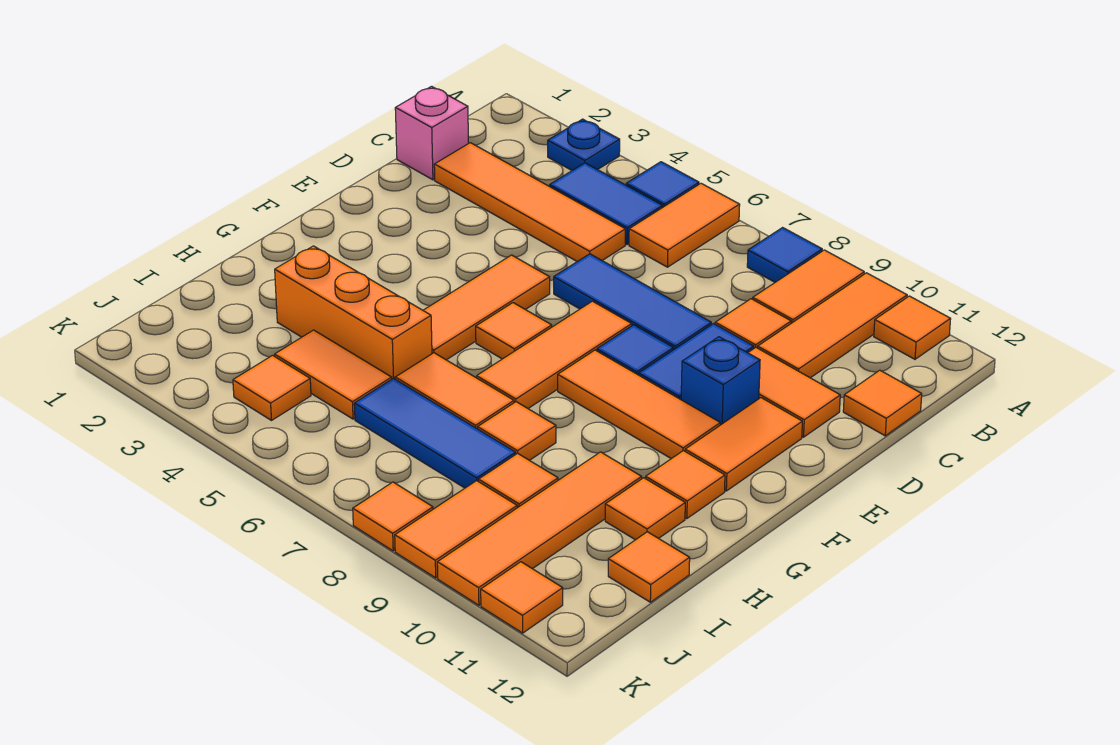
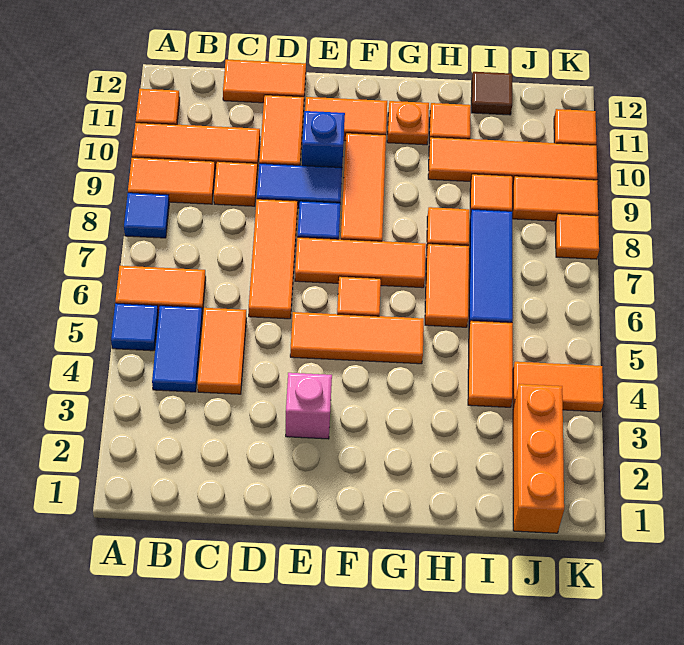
blue 1x1 plate [548,119,620,170] -> none
pink 1x1 brick [395,86,468,180] -> pink 1x1 brick moved to [286,373,332,439]
orange 1x4 tile [434,143,625,262] -> orange 1x2 tile [197,308,247,394]
orange 1x1 tile [843,370,922,436] -> orange 1x2 tile [223,60,306,103]
blue 1x3 tile [554,254,711,350] -> orange 1x3 tile [249,199,298,319]
orange 1x1 tile [645,451,725,519] -> orange 1x1 plate [387,101,429,145]
orange 1x3 brick [275,246,432,379] -> orange 1x3 brick moved to [513,384,564,533]
orange 1x1 tile [608,532,690,602] -> brown 1x1 tile [471,72,512,115]
orange 1x1 tile [233,355,311,420] -> orange 1x2 tile [513,362,603,412]

